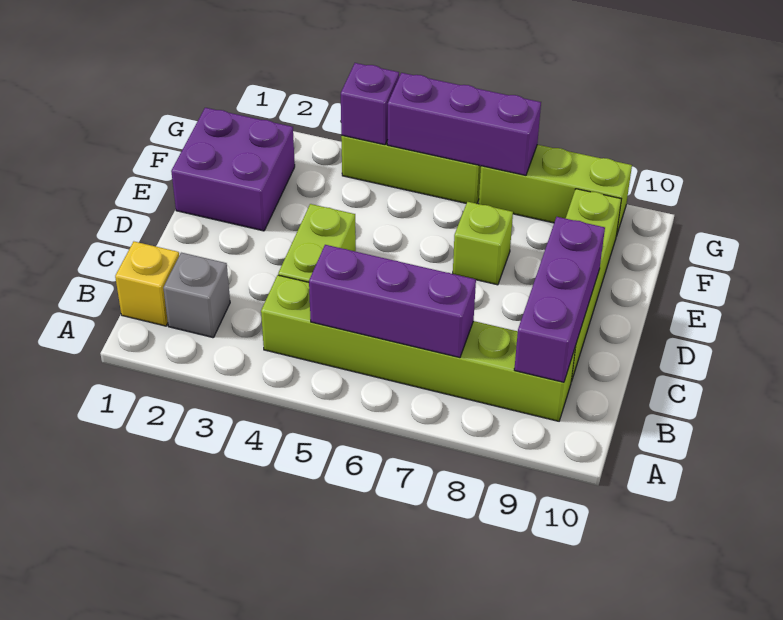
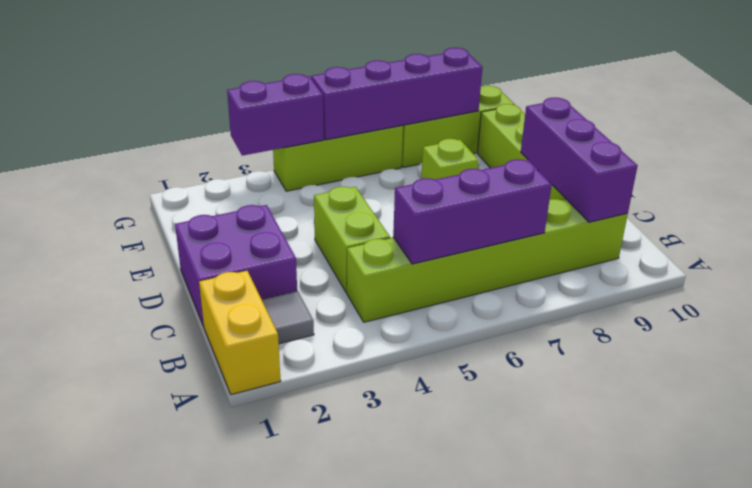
yellow 1x1 brick [115,242,179,326] -> yellow 1x2 brick [199,271,281,395]
grey 1x1 brick [163,253,230,338] -> grey 1x1 tile [262,291,314,344]
purple 2x2 brick [171,108,295,231] -> purple 2x2 brick moved to [175,205,297,326]
purple 1x1 brick [341,63,399,145] -> purple 1x2 brick [227,74,324,156]
purple 1x3 brick [387,73,541,175] -> purple 1x4 brick [311,48,483,140]

